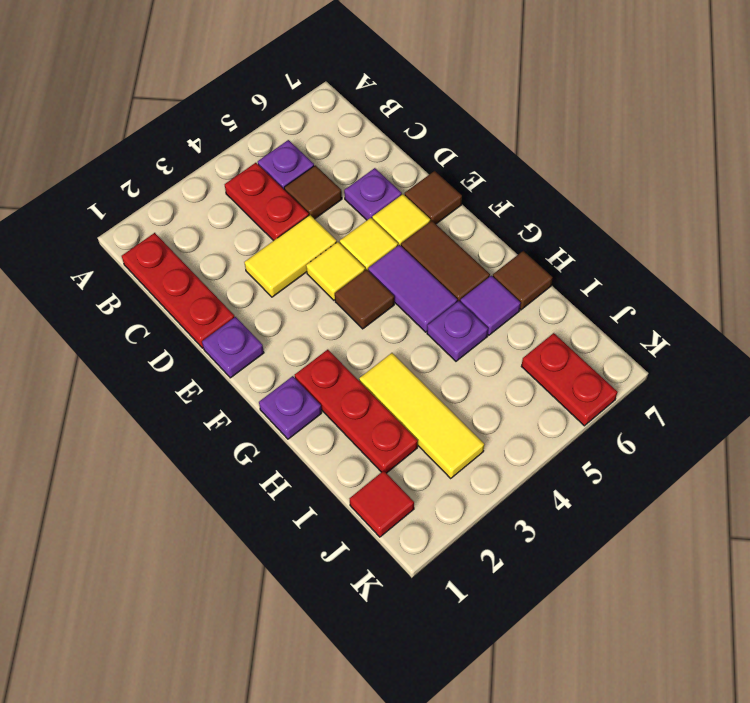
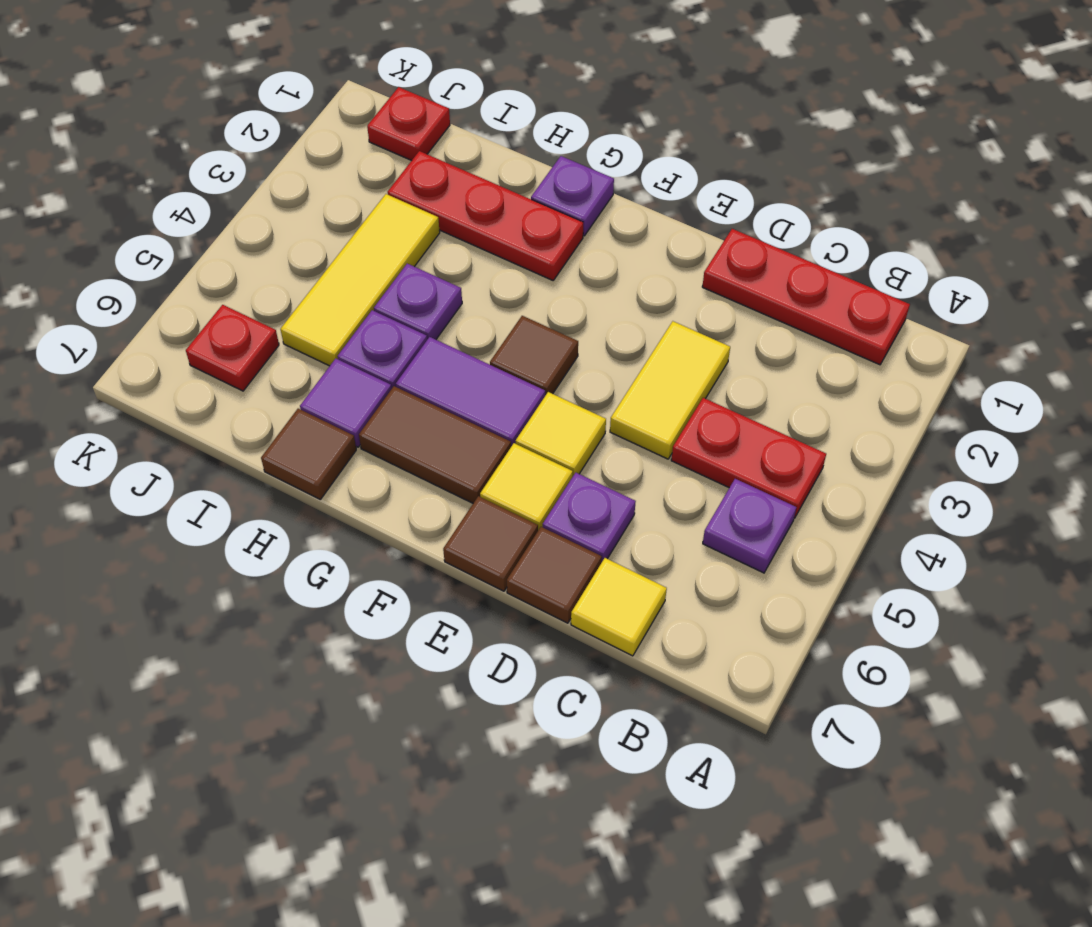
brown 1x1 tile [284,165,342,219] -> brown 1x1 tile moved to [507,527,602,623]
purple 1x1 plate [202,317,264,378] -> purple 1x1 plate moved to [374,264,462,340]
yellow 1x1 tile [306,242,365,300] -> yellow 1x1 tile moved to [571,558,667,656]
yellow 1x3 tile [359,353,484,478] -> yellow 1x3 tile turned to [280,194,440,366]
red 1x1 tile [350,471,414,537] -> red 1x1 plate [367,87,450,161]
red 1x2 plate [521,333,617,426] -> red 1x1 plate [186,305,279,391]

